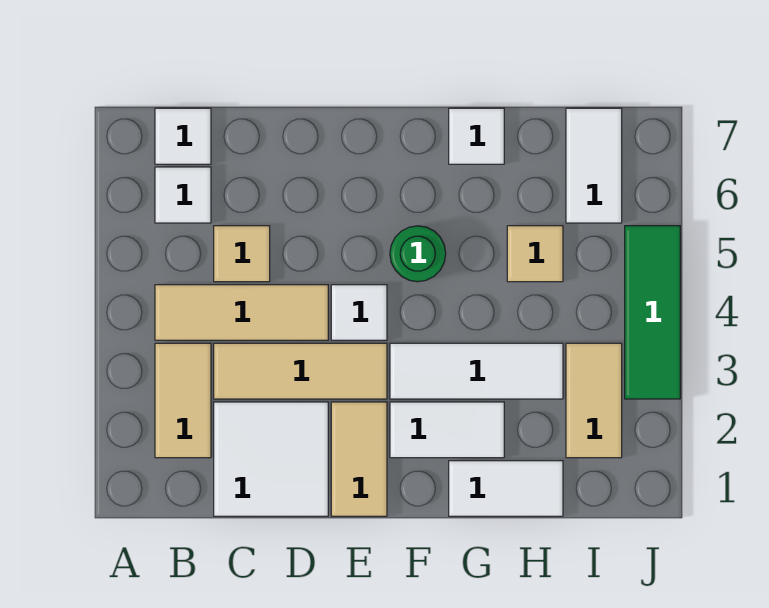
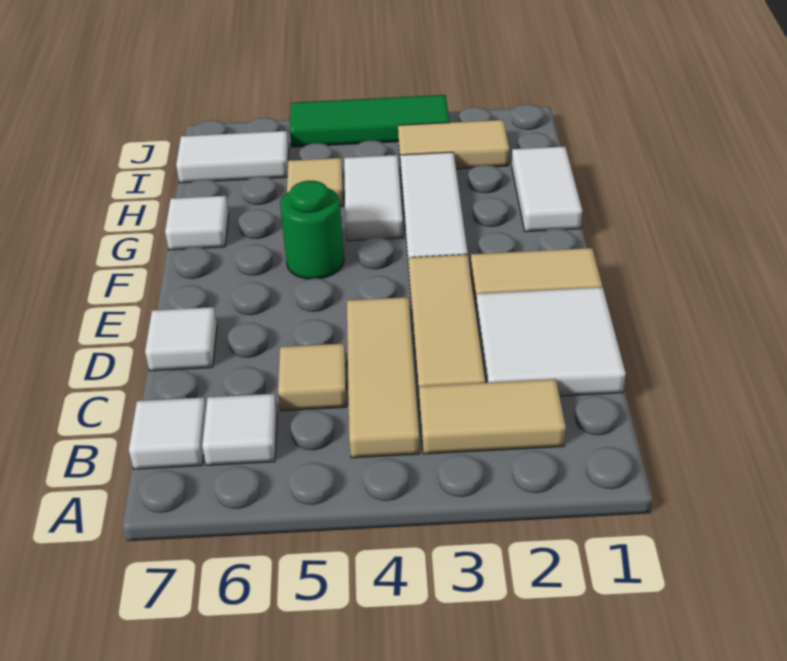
white 1x1 tile [331,285,387,340] -> white 1x1 tile moved to [145,307,217,371]
white 1x2 tile [390,402,504,458] -> white 1x2 tile moved to [344,155,403,241]

